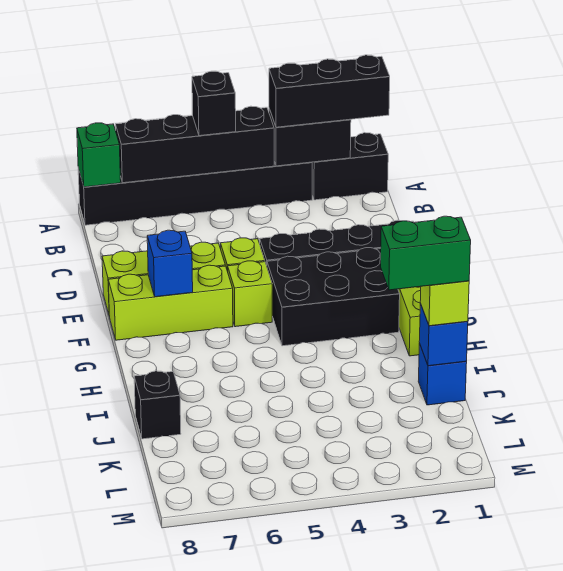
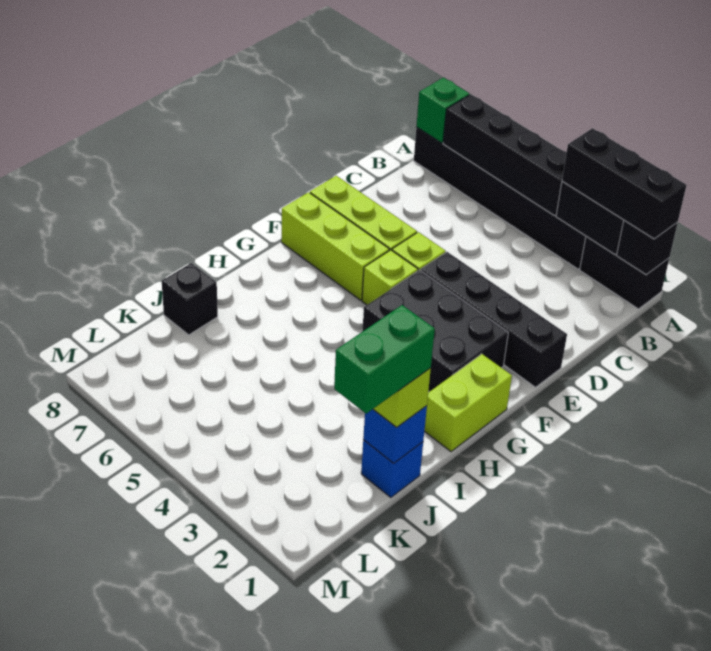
black 1x1 brick [192,71,236,136] -> black 1x1 brick moved to [617,220,678,275]
blue 1x1 brick [147,230,193,297] -> none
green 1x2 brick [381,216,471,290] -> green 1x2 brick turned to [334,305,435,414]

